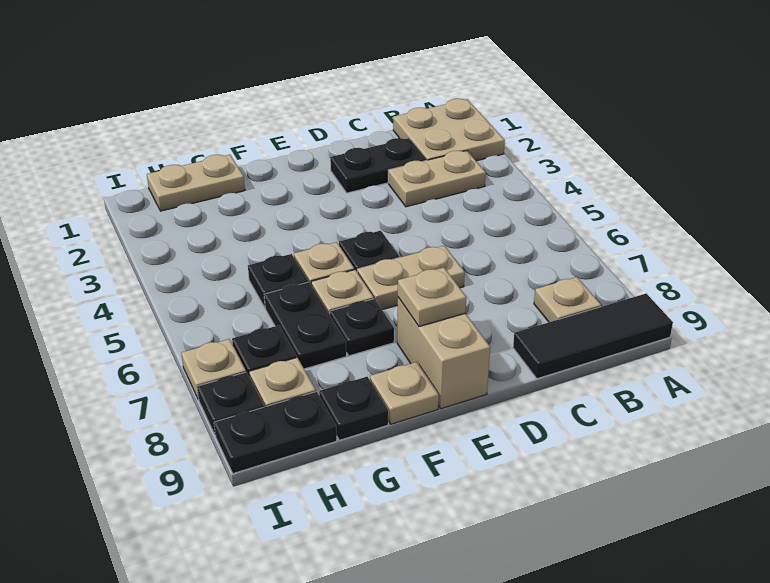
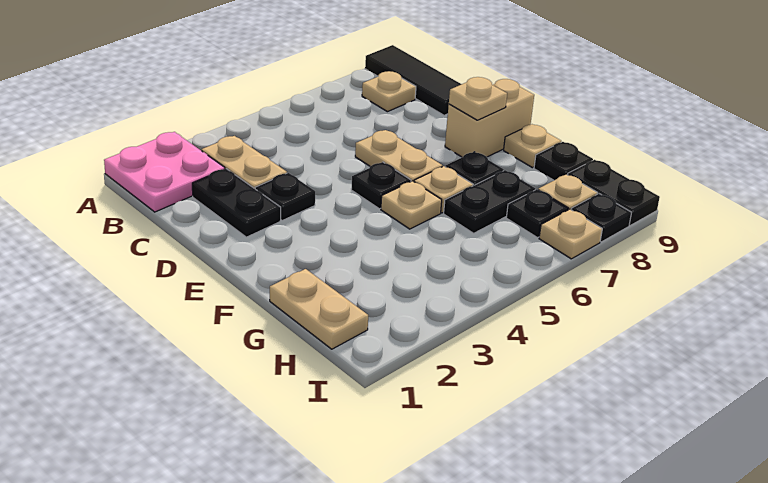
tan 2x2 plate [393,99,505,161] -> pink 2x2 plate [104,132,225,212]
black 1x1 plate [248,254,308,307] -> black 1x1 plate moved to [255,173,315,220]

